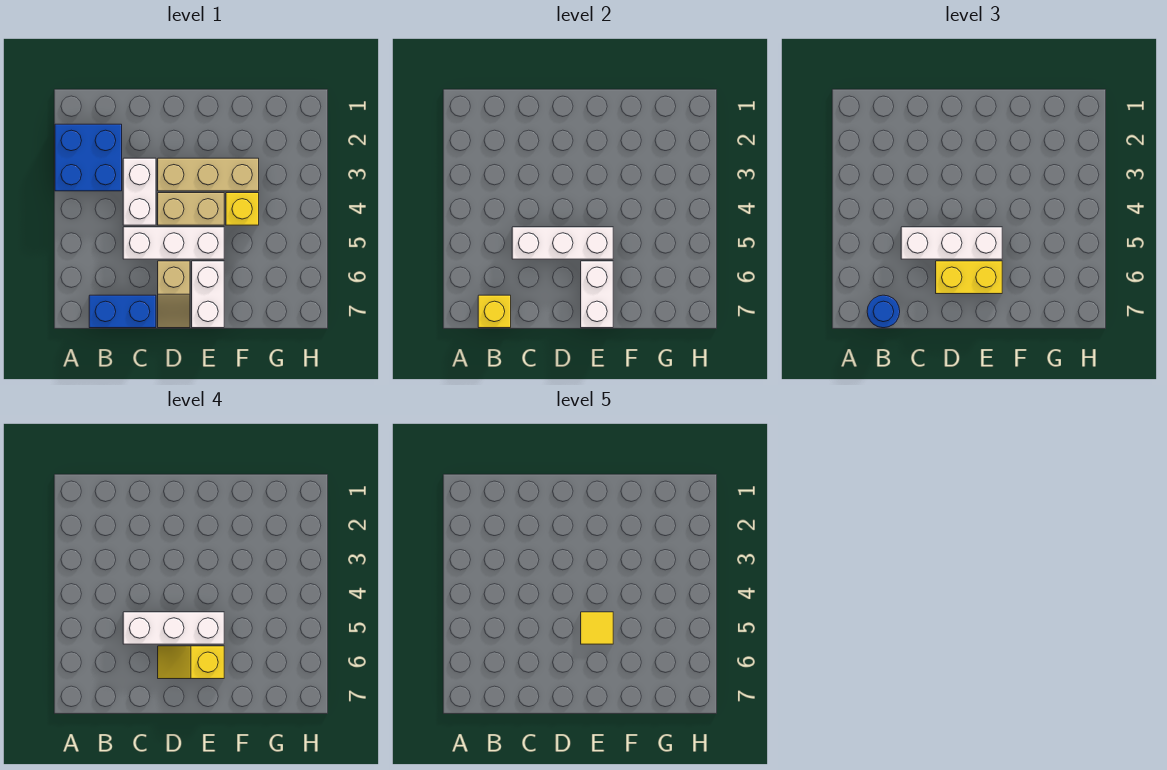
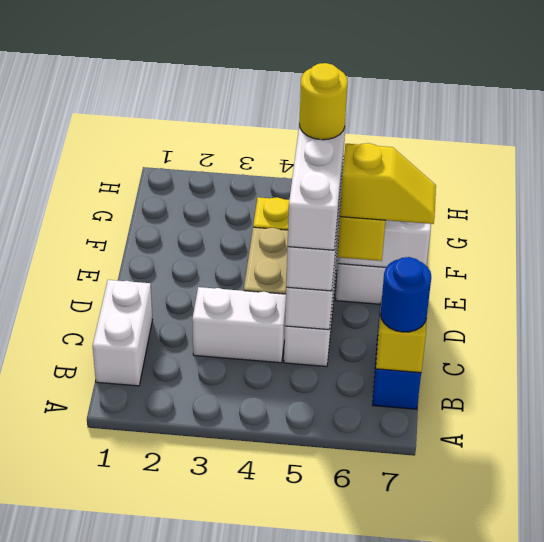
blue 2x2 brick [55,124,122,191] -> none
none -> white 1x2 brick [93,280,152,386]
tan 1x3 brick [158,158,259,191] -> none
tan 1x2 slope [158,261,190,328] -> none
yellow 1x2 slope [158,646,224,679] -> yellow 1x2 slope turned to [340,143,436,224]
yellow 1x1 tile [581,612,613,644] -> yellow 1x1 round brick [299,63,348,140]

